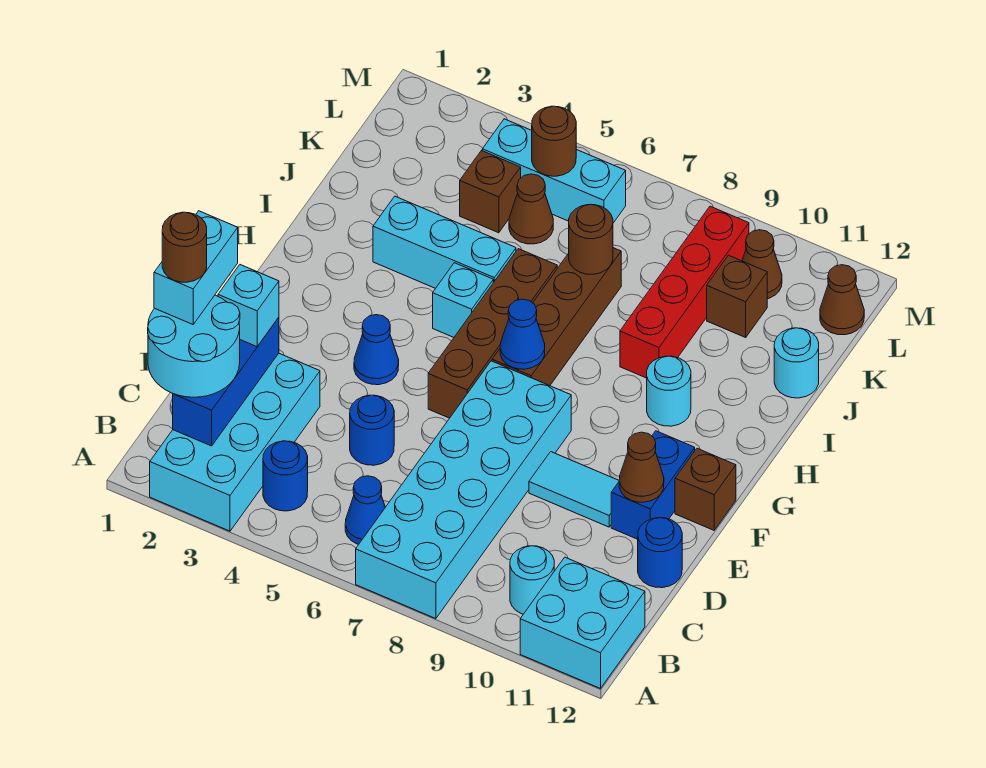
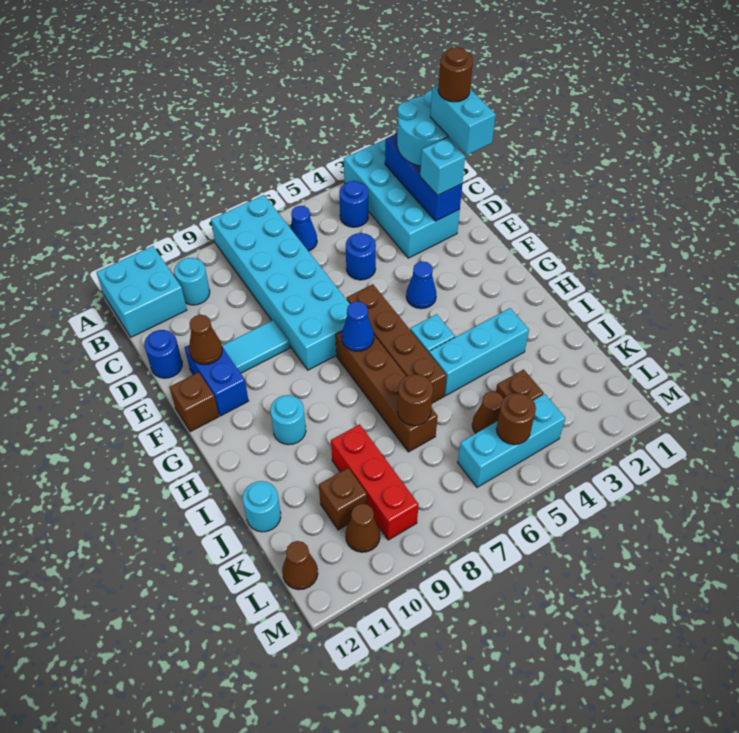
red 1x4 brick [620,206,749,378] -> red 1x3 brick [331,424,419,540]

